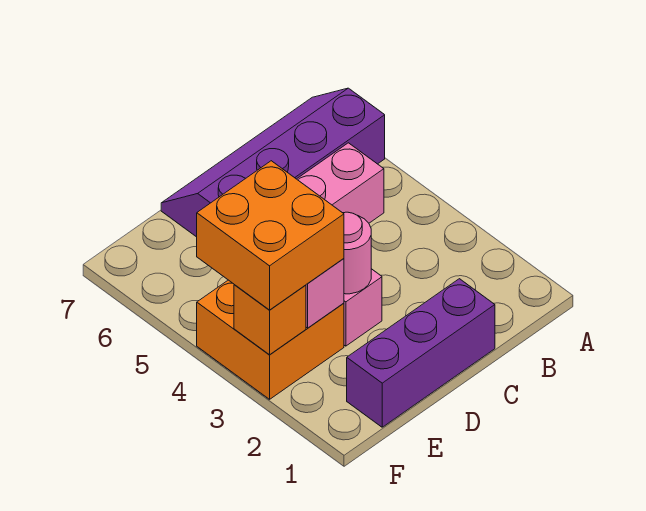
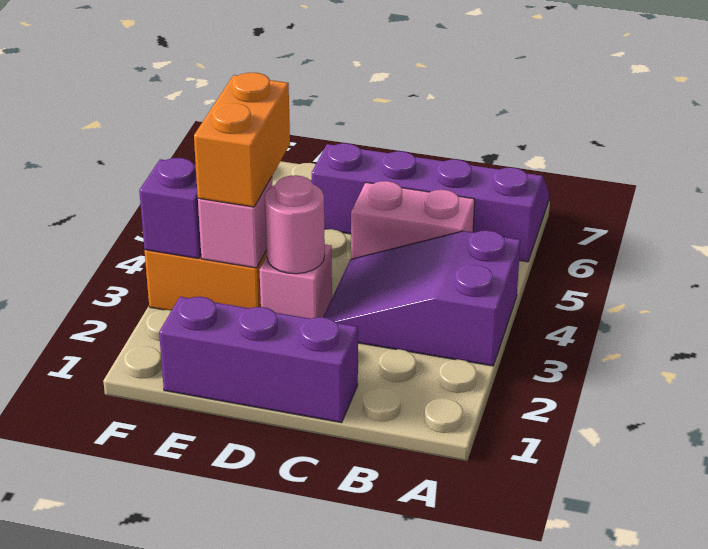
none -> purple 2x3 slope [323,230,521,366]
orange 2x2 brick [197,161,344,310] -> orange 1x2 brick [194,72,290,207]
orange 1x1 brick [234,285,306,355] -> purple 1x1 brick [139,158,201,259]

